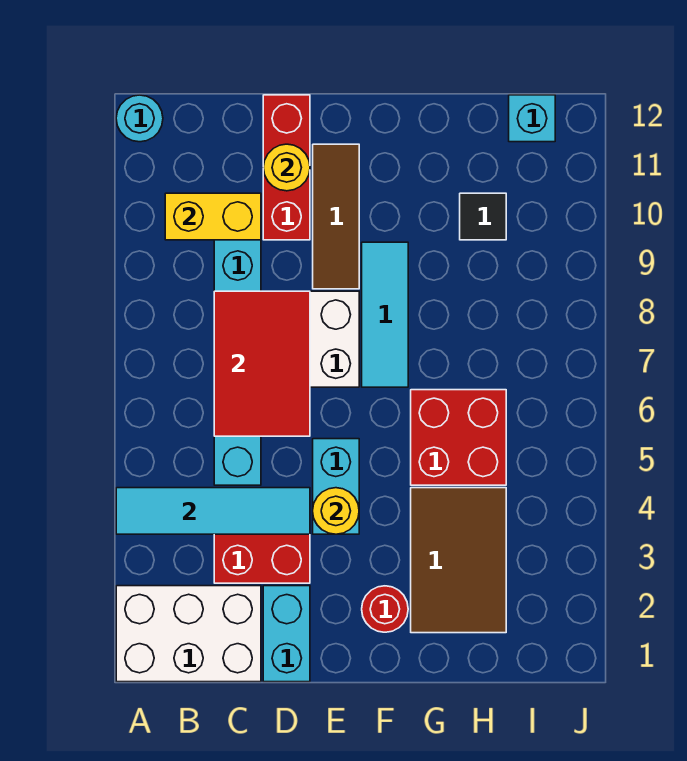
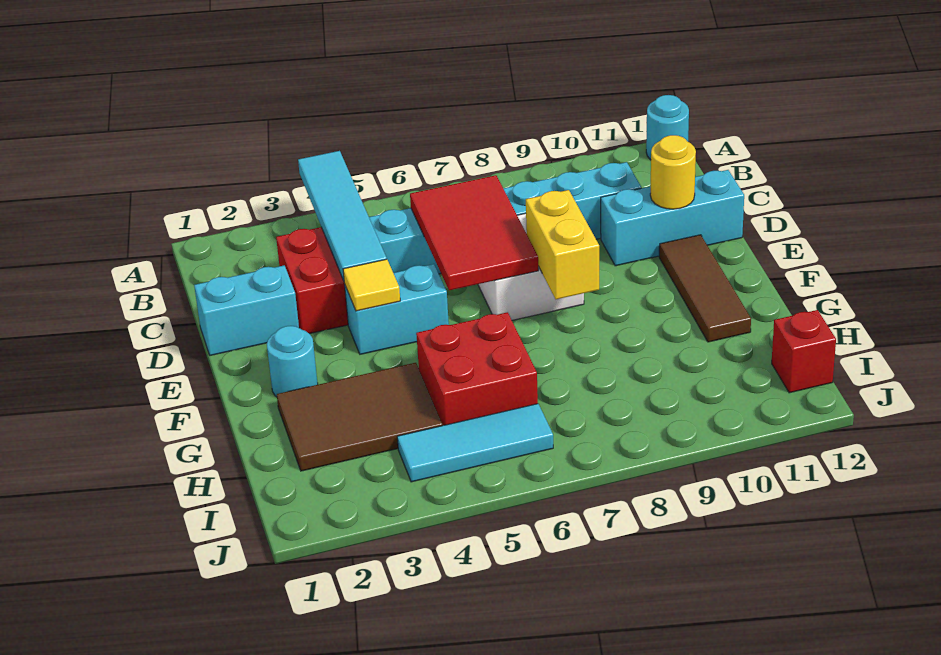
white 2x3 brick [116,586,261,682] -> none
yellow 1x2 brick [165,193,261,240] -> yellow 1x2 brick moved to [526,190,599,299]
red 2x3 tile [214,291,310,436] -> red 2x3 tile turned to [410,175,538,290]
red 1x3 brick [263,95,310,240] -> cyan 1x3 brick [601,170,744,266]
yellow 1x1 round brick [313,488,359,534] -> yellow 1x1 tile [343,259,400,311]
brown 1x3 tile [313,144,359,289] -> brown 1x3 tile turned to [659,235,751,342]
red 1x1 round brick [362,586,408,632] -> cyan 1x1 round brick [267,326,318,397]
cyan 1x3 tile [362,242,408,387] -> cyan 1x3 tile moved to [397,404,553,482]
black 1x1 tile [460,193,506,240] -> none
cyan 1x1 brick [509,95,555,142] -> red 1x1 brick [772,310,836,393]

